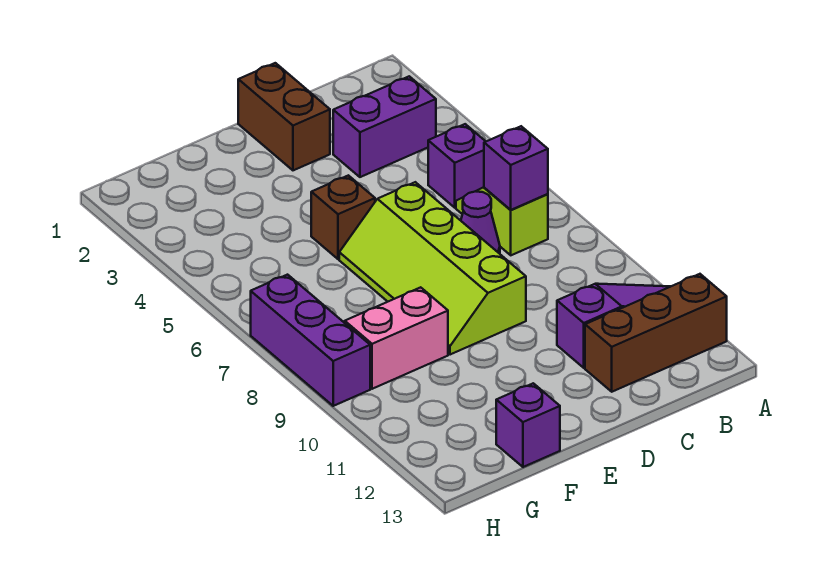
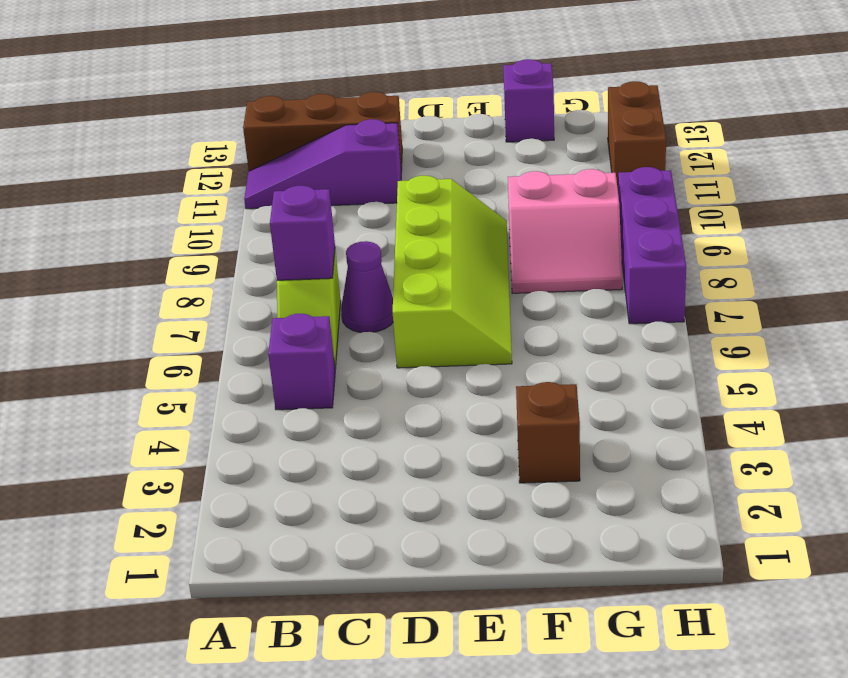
purple 1x2 brick [333,76,436,177] -> none
brown 1x2 brick [238,63,330,170] -> brown 1x2 brick moved to [608,81,666,188]
brown 1x1 brick [311,175,375,259] -> brown 1x1 brick moved to [516,382,580,483]

